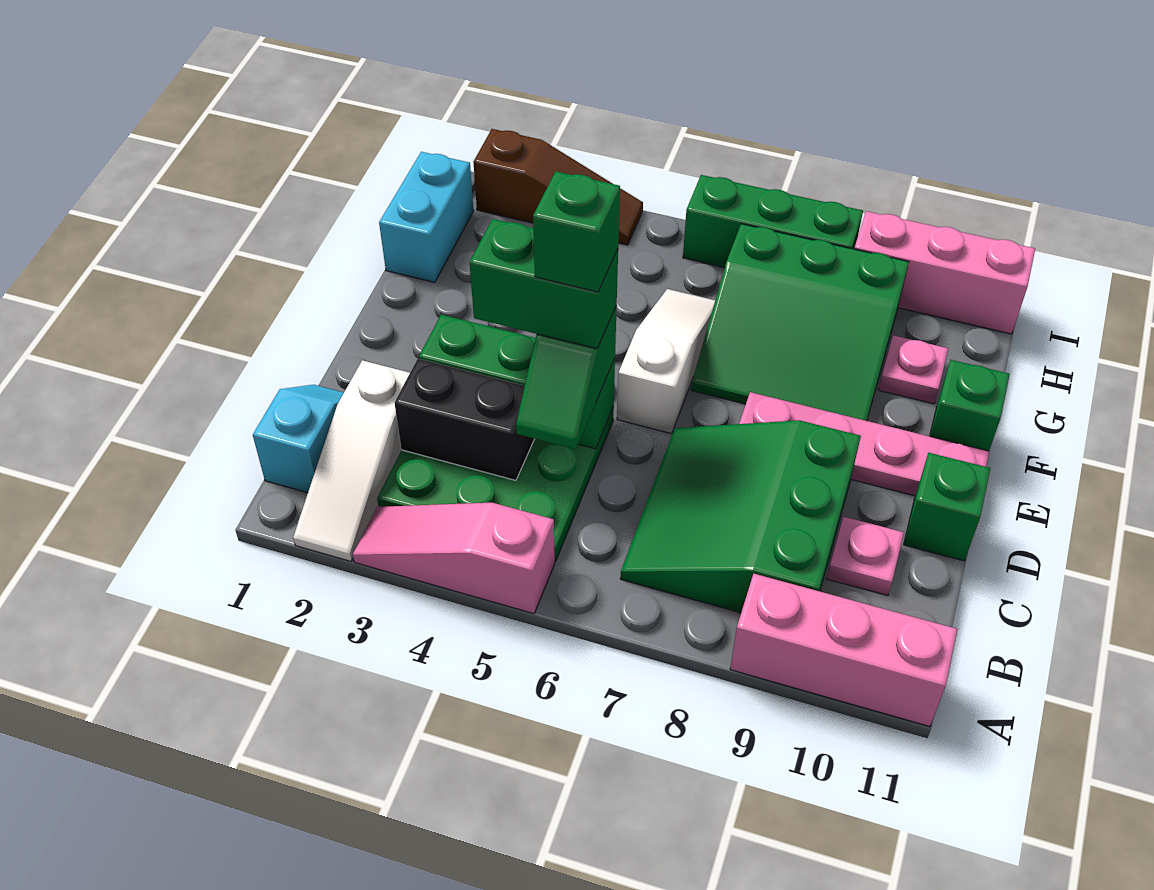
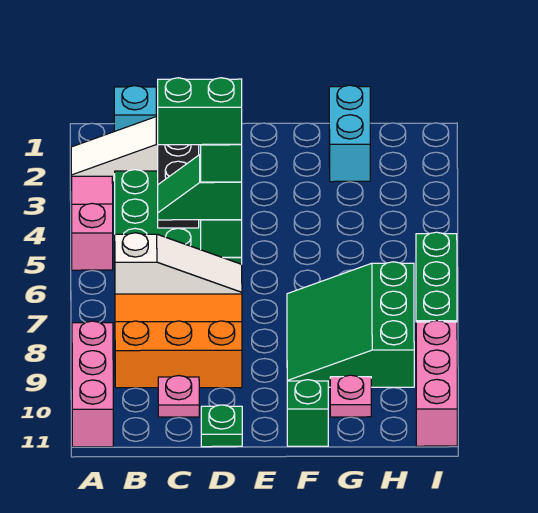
green 3x3 slope [620,420,861,613] -> orange 3x3 slope [115,294,242,388]
green 1x1 brick [533,171,620,292] -> green 1x2 brick [158,78,242,145]
green 1x1 brick [904,453,990,561] -> green 1x1 plate [201,405,242,447]
white 1x3 slope [617,289,715,434] -> white 1x3 slope moved to [115,233,242,294]
pink 1x4 plate [739,392,989,496] -> none
cyan 1x2 brick [379,152,474,282] -> cyan 1x2 brick turned to [329,85,370,182]
brown 1x3 slope [474,129,643,245] -> none

